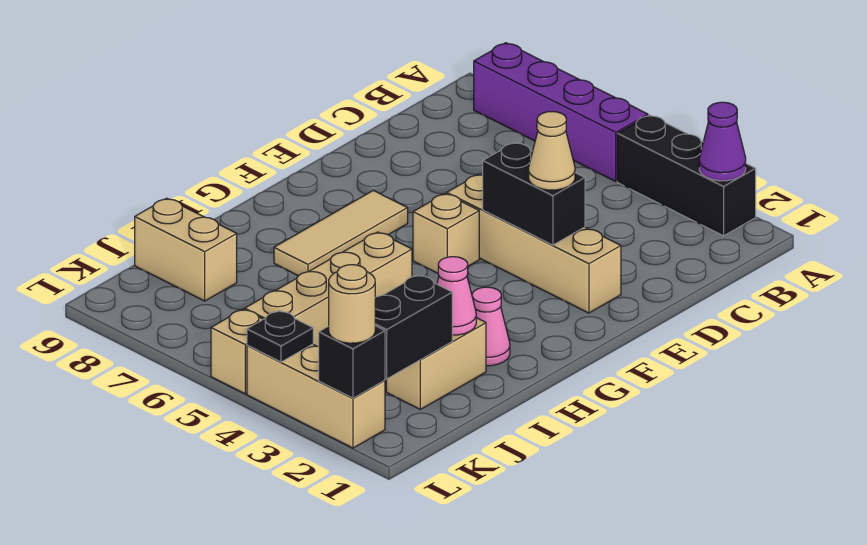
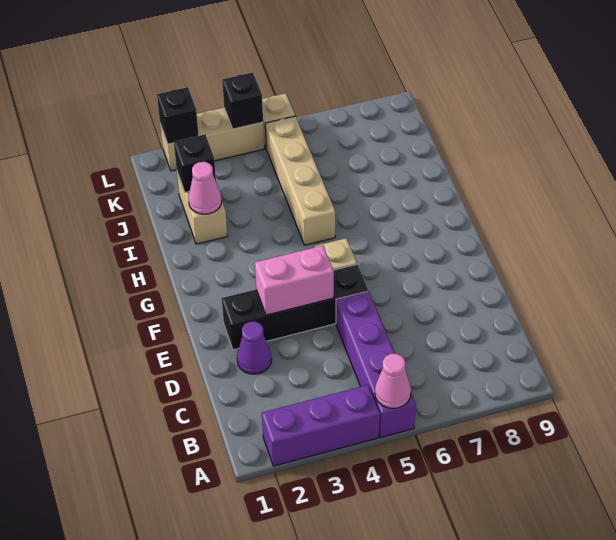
black 1x3 brick [617,115,756,236] -> purple 1x3 brick [262,385,380,466]
purple 1x1 cone [699,102,746,181] -> purple 1x1 cone moved to [237,321,272,374]
purple 1x4 brick [474,43,648,181] -> purple 1x4 brick turned to [336,291,416,437]
tan 1x4 brick [447,174,621,313] -> black 1x4 brick [222,264,368,350]
black 1x2 brick [483,142,585,245] -> pink 1x2 brick [255,246,334,315]
tan 1x1 cone [529,112,575,190] -> none
tan 1x3 tile [274,190,408,276] -> none
pink 1x1 cone [472,287,510,366] -> pink 1x1 cone moved to [375,354,411,409]
black 1x2 brick [375,275,452,379] -> black 1x1 brick [174,135,216,192]
tan 1x2 brick [135,198,237,301] -> none
tan 1x1 round brick [329,265,375,343] -> none
black 1x1 plate [247,311,313,362] -> black 1x1 brick [222,72,263,129]

